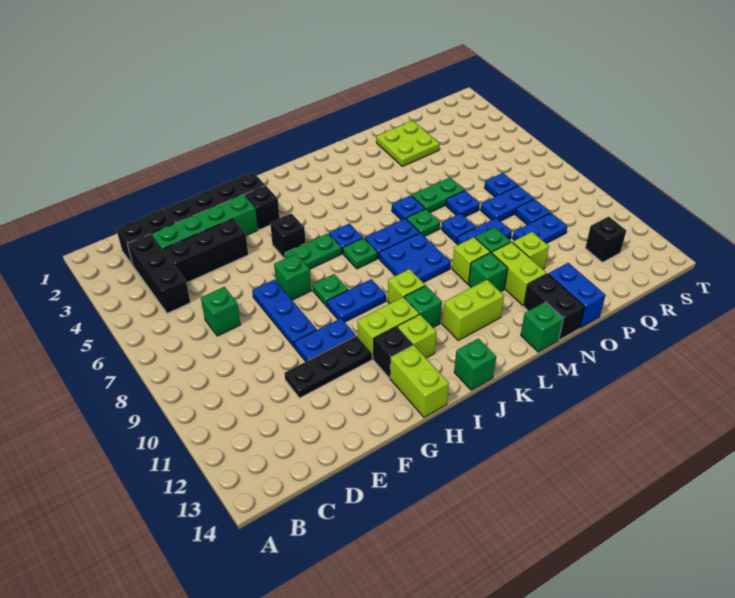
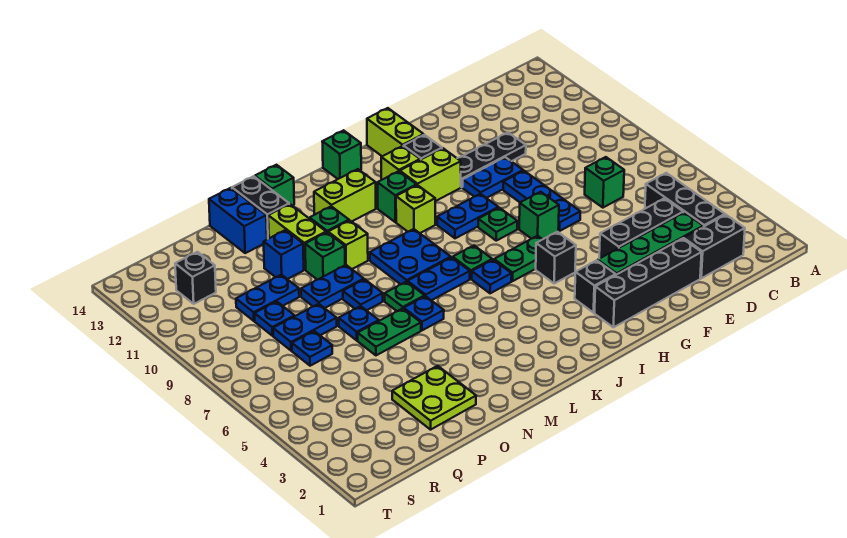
lime 1x1 brick [513,232,549,269] -> blue 1x1 brick [264,230,304,279]

